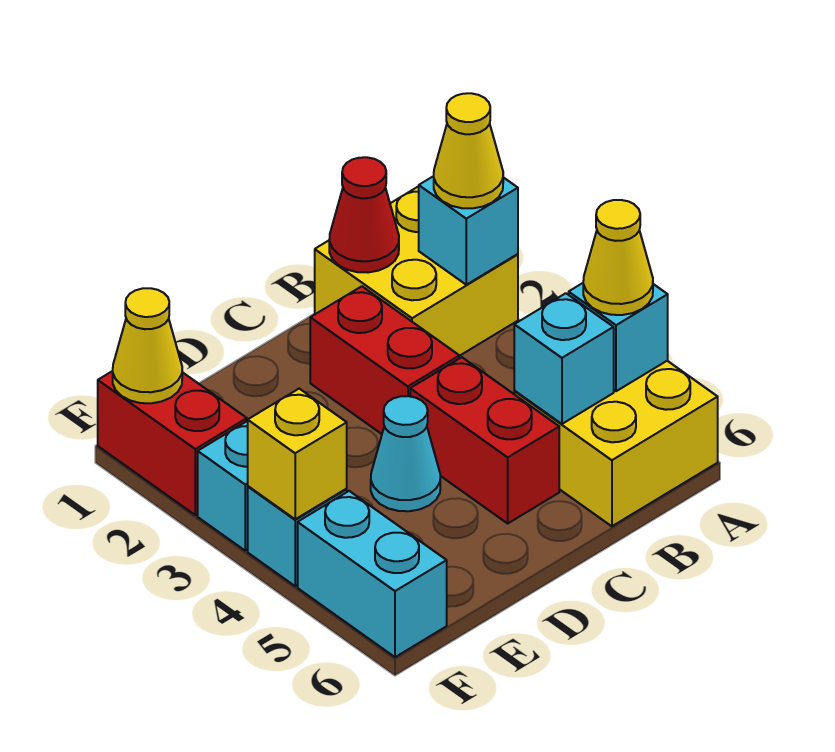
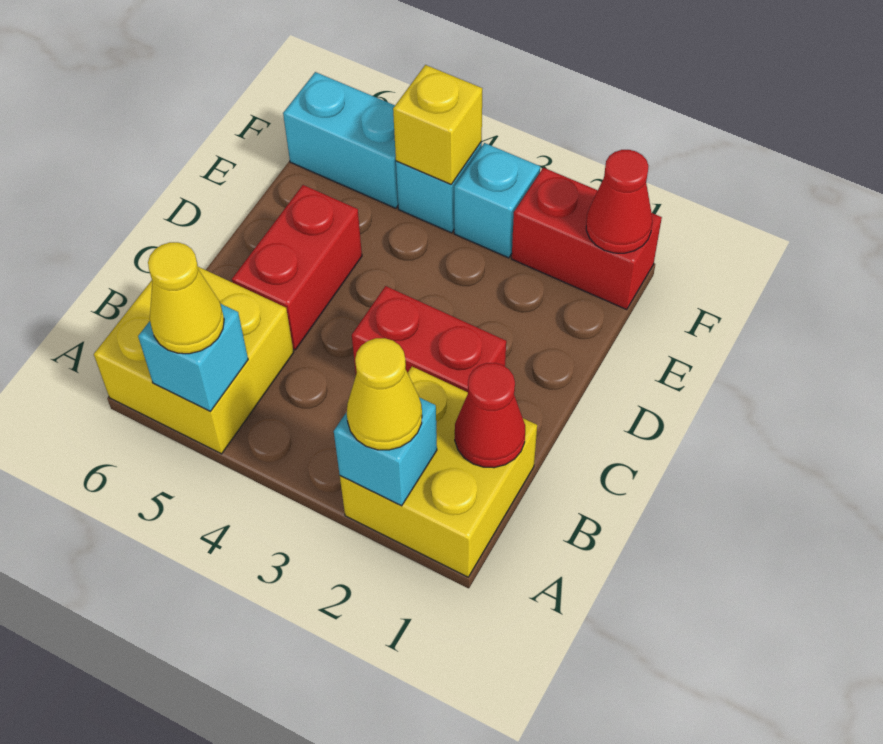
cyan 1x1 brick [514,293,614,424] -> none
red 1x2 brick [410,357,559,523] -> red 1x2 brick turned to [232,185,362,350]
cyan 1x1 cone [371,396,440,511] -> none
yellow 1x1 cone [113,288,182,403] -> red 1x1 cone [586,150,652,253]

